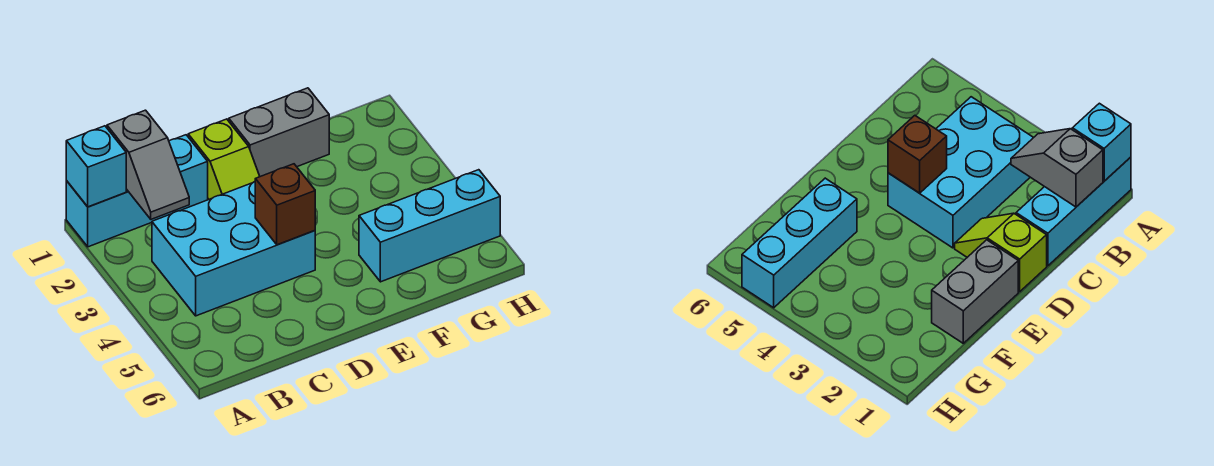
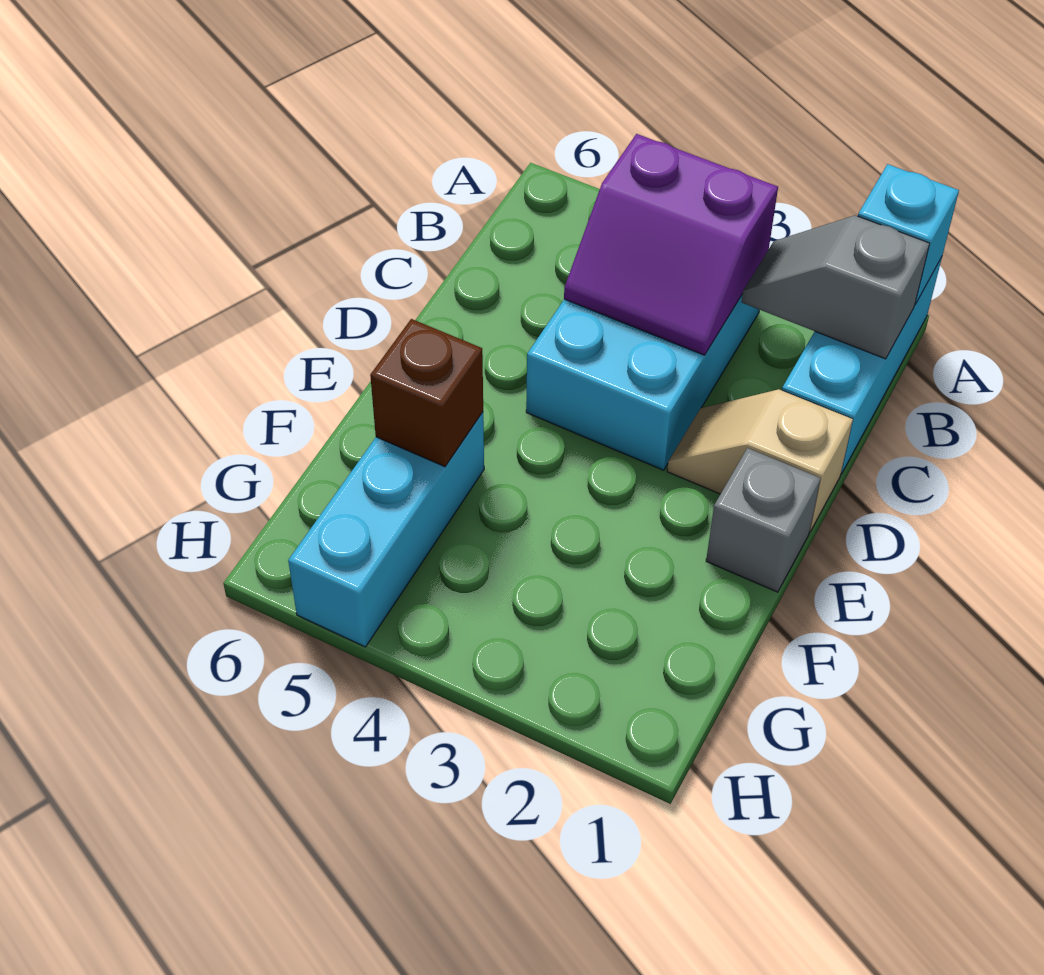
none -> purple 2x2 slope [564,134,778,355]
lime 1x2 slope [188,119,260,199] -> tan 1x2 slope [667,389,853,531]
brown 1x1 brick [255,164,315,245] -> brown 1x1 brick moved to [370,319,483,467]
grey 1x2 brick [229,88,329,177] -> grey 1x1 brick [706,448,821,592]

